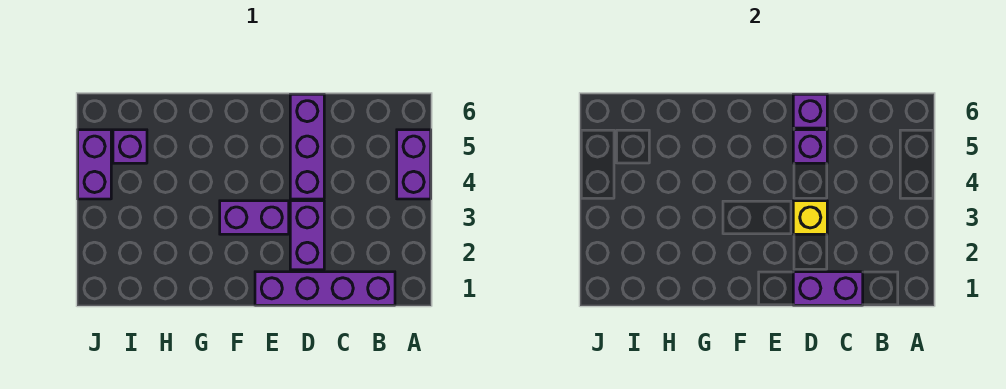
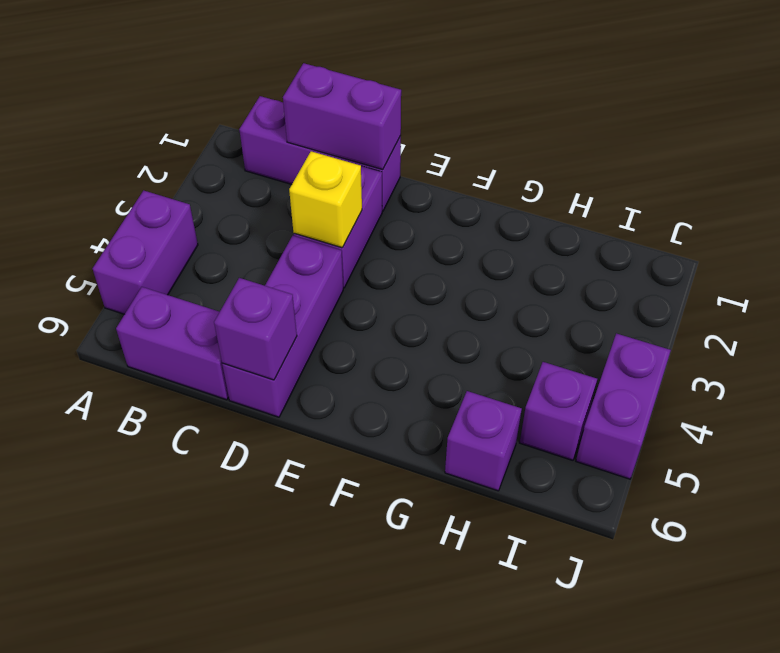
purple 1x4 brick [255,272,395,305] -> purple 1x3 brick [239,96,401,211]
purple 1x1 brick [793,130,827,163] -> purple 1x1 brick moved to [445,391,522,491]
purple 1x2 brick [220,201,289,234] -> purple 1x2 brick moved to [116,287,229,400]

